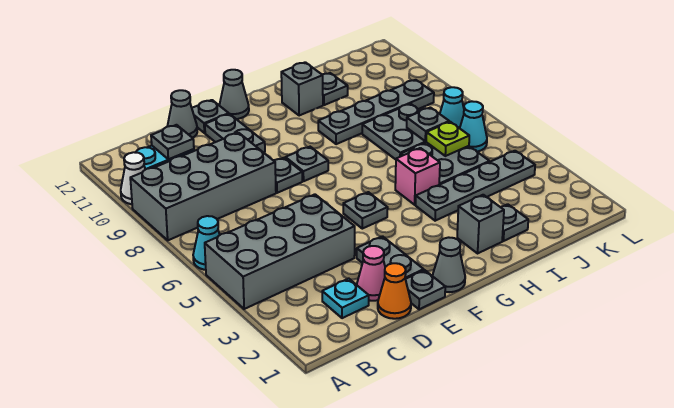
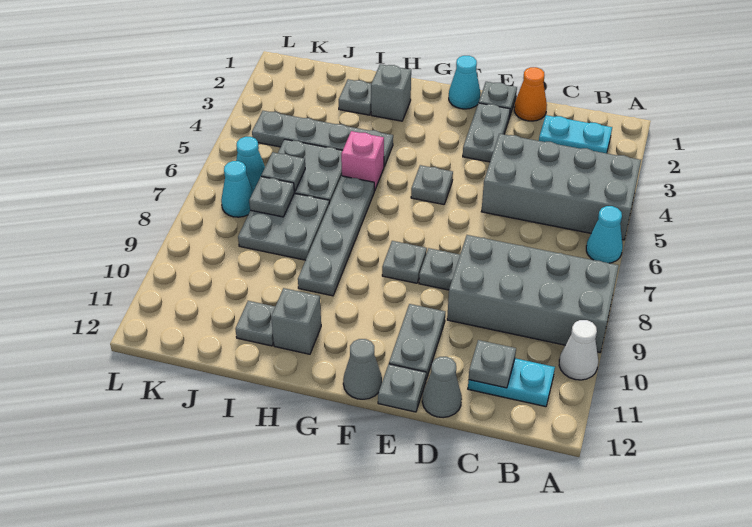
cyan 1x1 plate [322,279,369,318] -> cyan 1x2 plate [539,115,612,153]
pink 1x1 cone [357,246,385,301] -> none
grey 1x1 cone [433,237,465,292] -> cyan 1x1 cone [449,56,481,109]
grey 1x4 plate [318,80,434,144] -> grey 1x4 plate turned to [298,176,374,296]
lime 1x1 plate [426,122,469,156] -> grey 1x1 plate [261,152,305,192]

